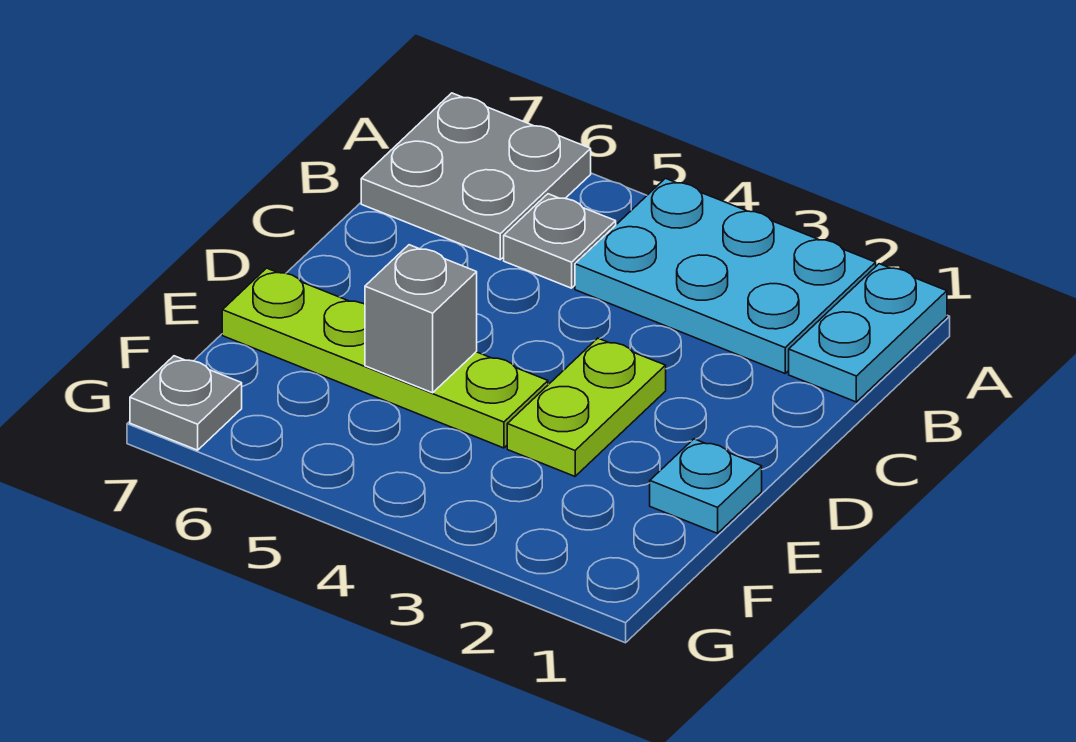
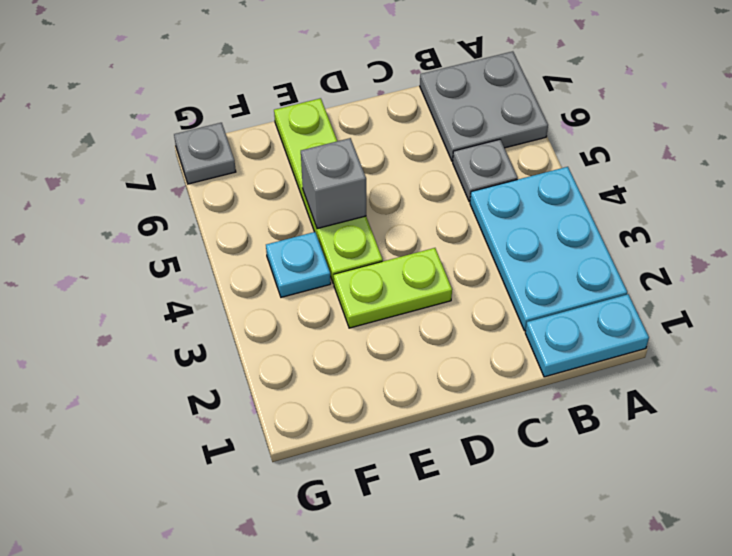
cyan 1x1 plate [650,439,762,533] -> cyan 1x1 plate moved to [266,232,331,297]

